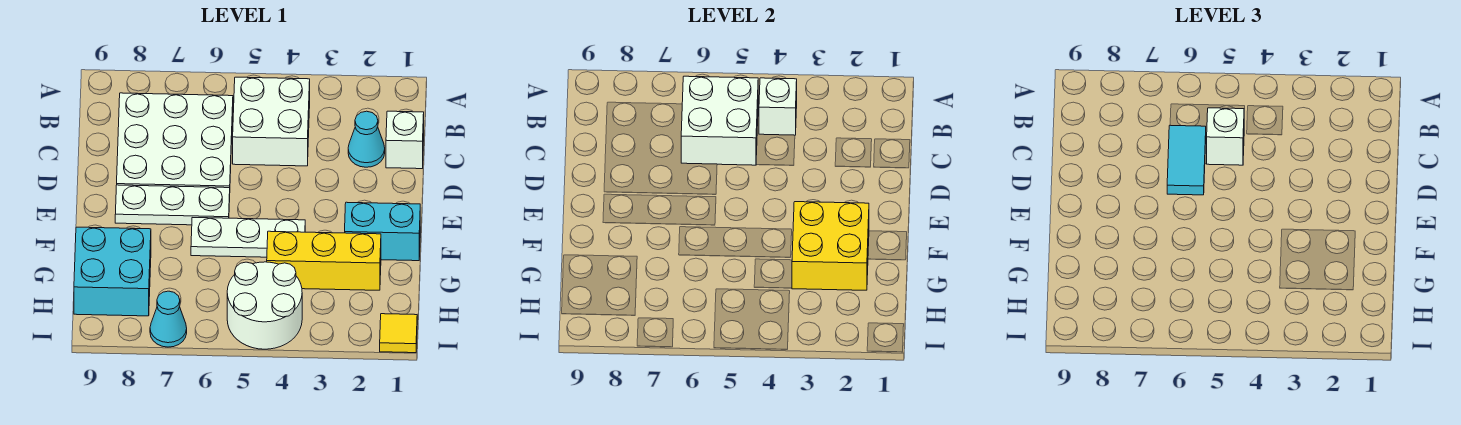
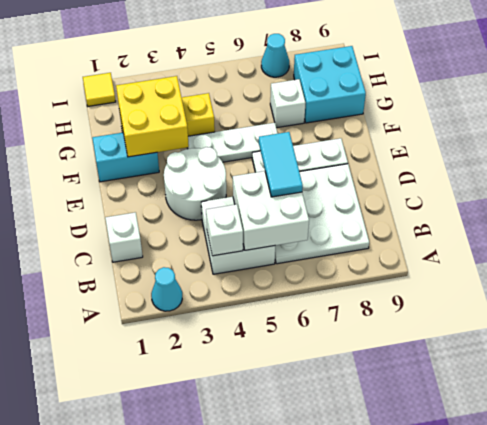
cyan 1x1 cone [348,111,385,167] -> cyan 1x1 cone moved to [151,267,182,311]
white 1x1 brick [1207,108,1244,165] -> white 1x1 brick moved to [270,79,305,128]
white 2x2 round brick [227,262,302,349] -> white 2x2 round brick moved to [164,147,226,220]

